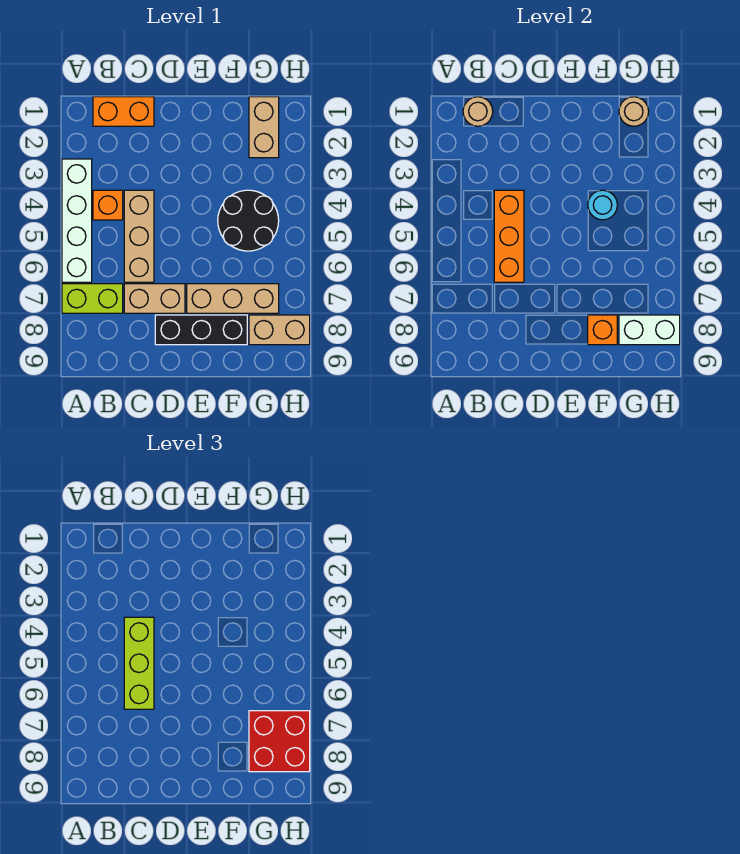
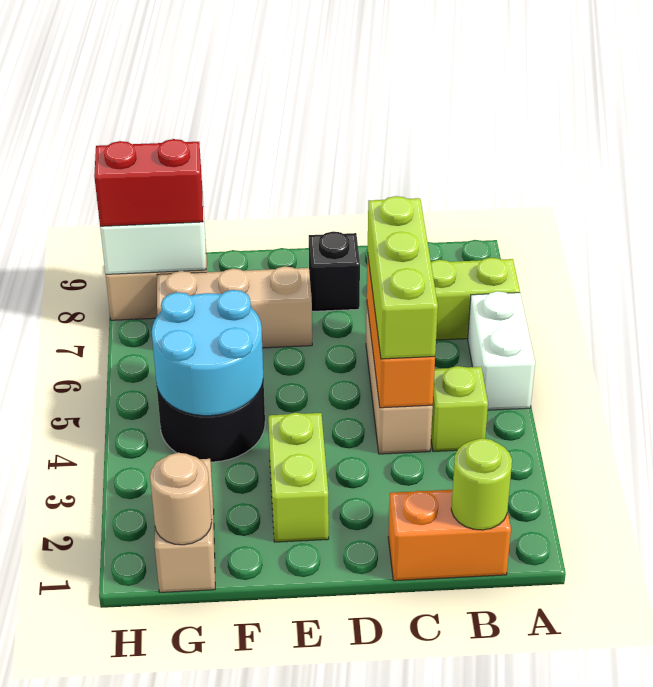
white 1x4 brick [62,159,92,282] -> white 1x2 brick [468,291,535,410]
tan 1x1 round brick [463,97,493,126] -> lime 1x1 round brick [451,438,512,530]
orange 1x1 brick [93,190,123,220] -> lime 1x1 brick [431,366,488,451]
tan 1x2 brick [124,284,185,313] -> none
black 1x3 brick [155,315,247,345] -> black 1x1 brick [309,231,360,311]
none -> lime 1x2 brick [268,413,329,542]
cyan 1x1 round brick [588,190,617,220] -> cyan 2x2 round brick [152,290,263,416]
orange 1x1 brick [588,315,617,345] -> none
red 2x2 brick [249,711,310,772] -> red 1x2 brick [94,139,203,226]

